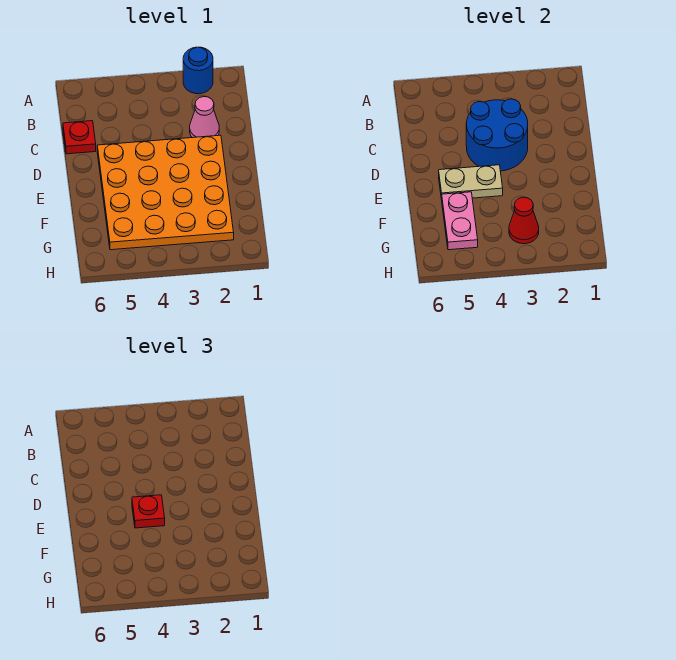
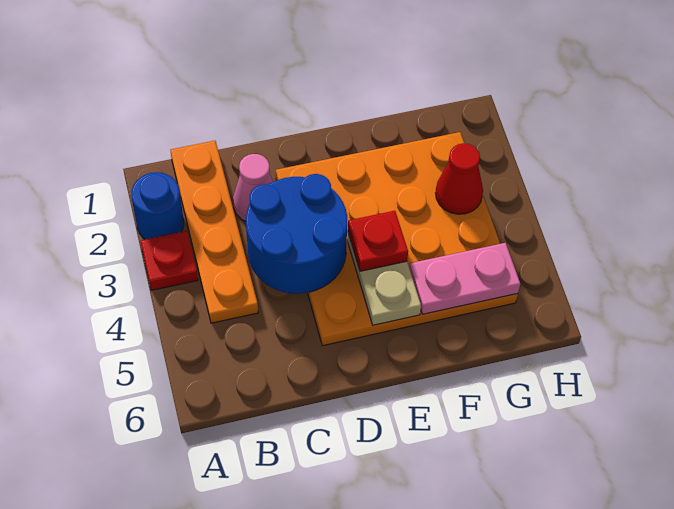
none -> orange 1x4 plate [170,141,258,323]
red 1x1 plate [63,121,96,154] -> red 1x1 plate moved to [141,231,198,290]

